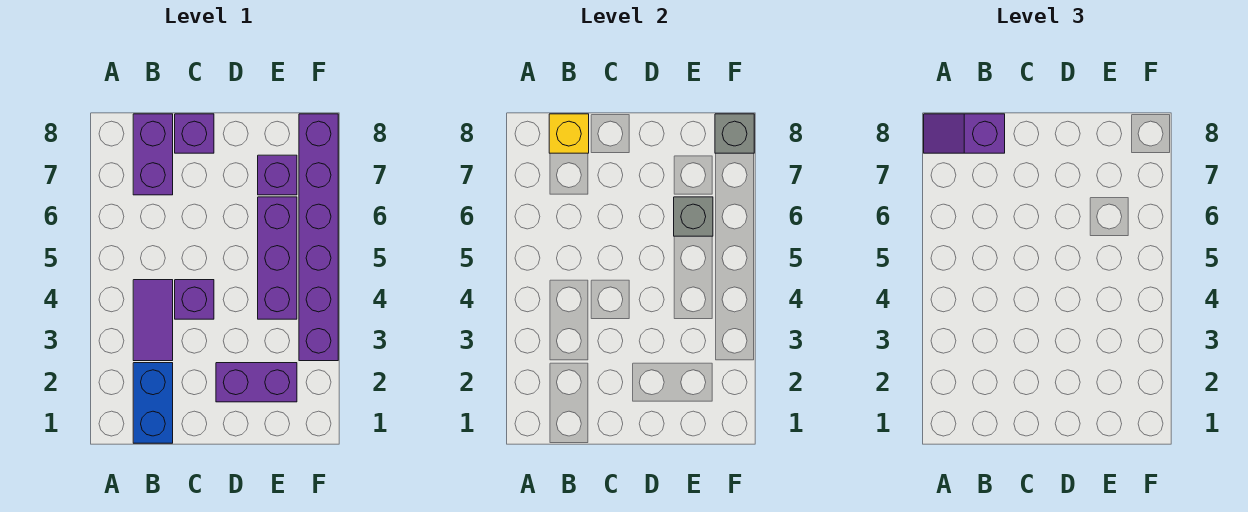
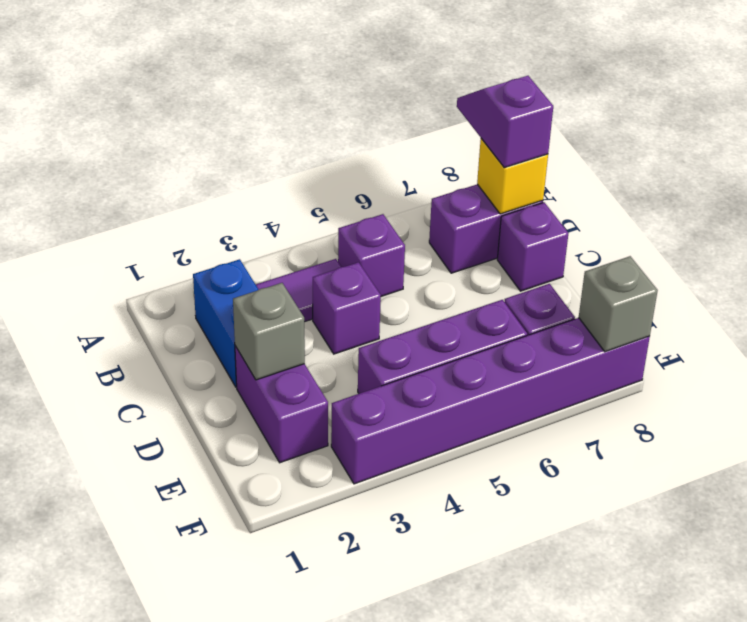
blue 1x2 brick [133,363,173,443] -> blue 1x2 brick turned to [193,259,259,387]
none -> purple 1x1 brick [338,214,405,296]
grey 1x1 brick [674,197,713,236] -> grey 1x1 brick moved to [233,283,305,380]

